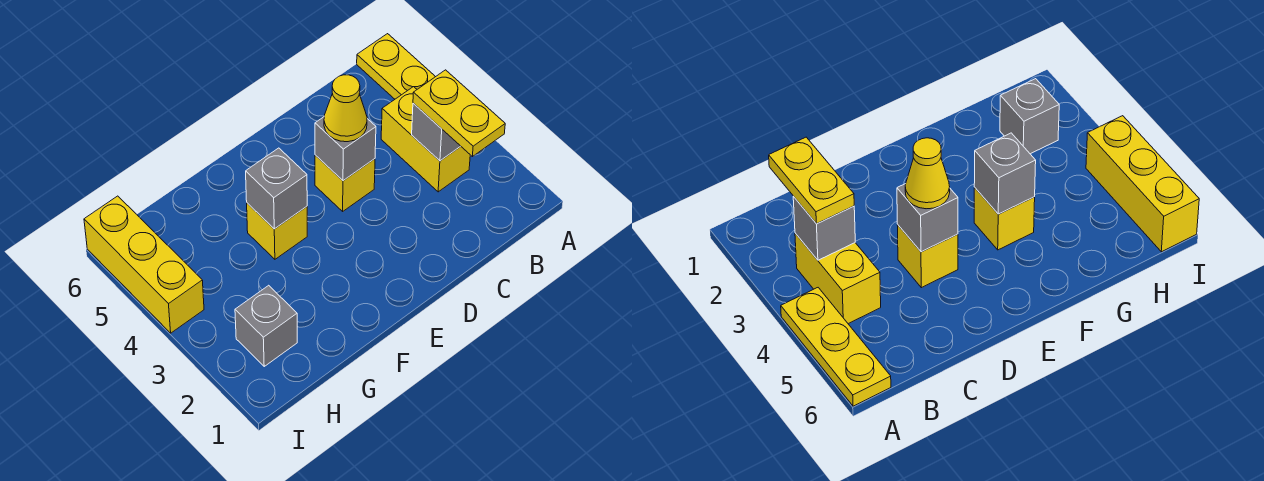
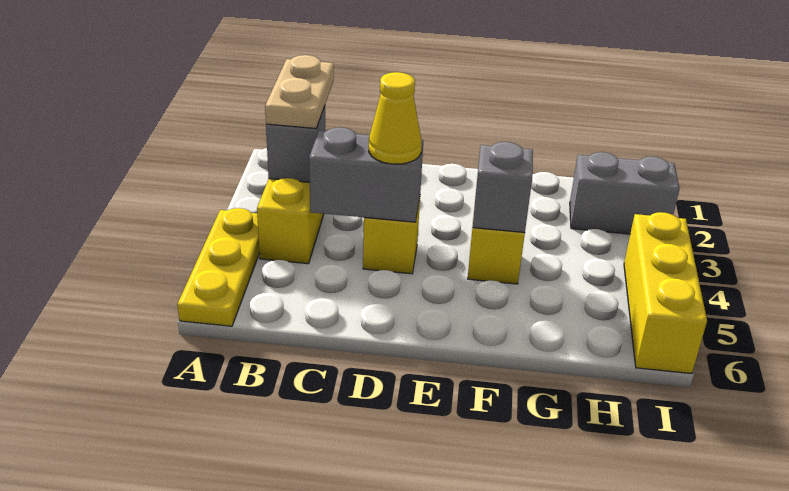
yellow 1x2 plate [413,70,505,157] -> tan 1x2 plate [265,55,334,129]
grey 1x1 brick [315,117,376,181] -> grey 1x2 brick [309,127,423,222]
grey 1x1 brick [235,285,297,366] -> grey 1x2 brick [570,152,680,234]

